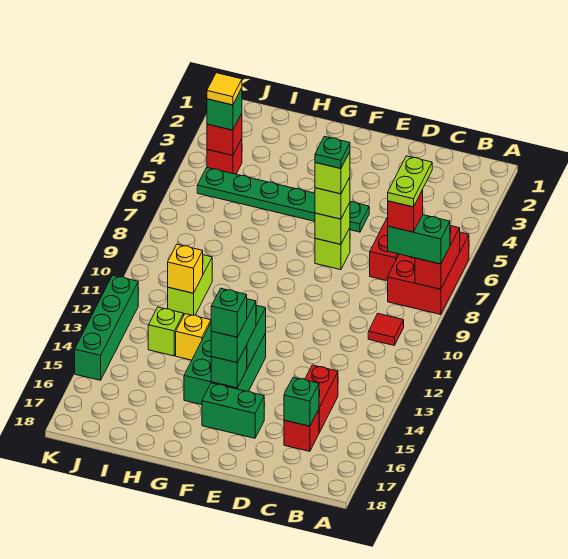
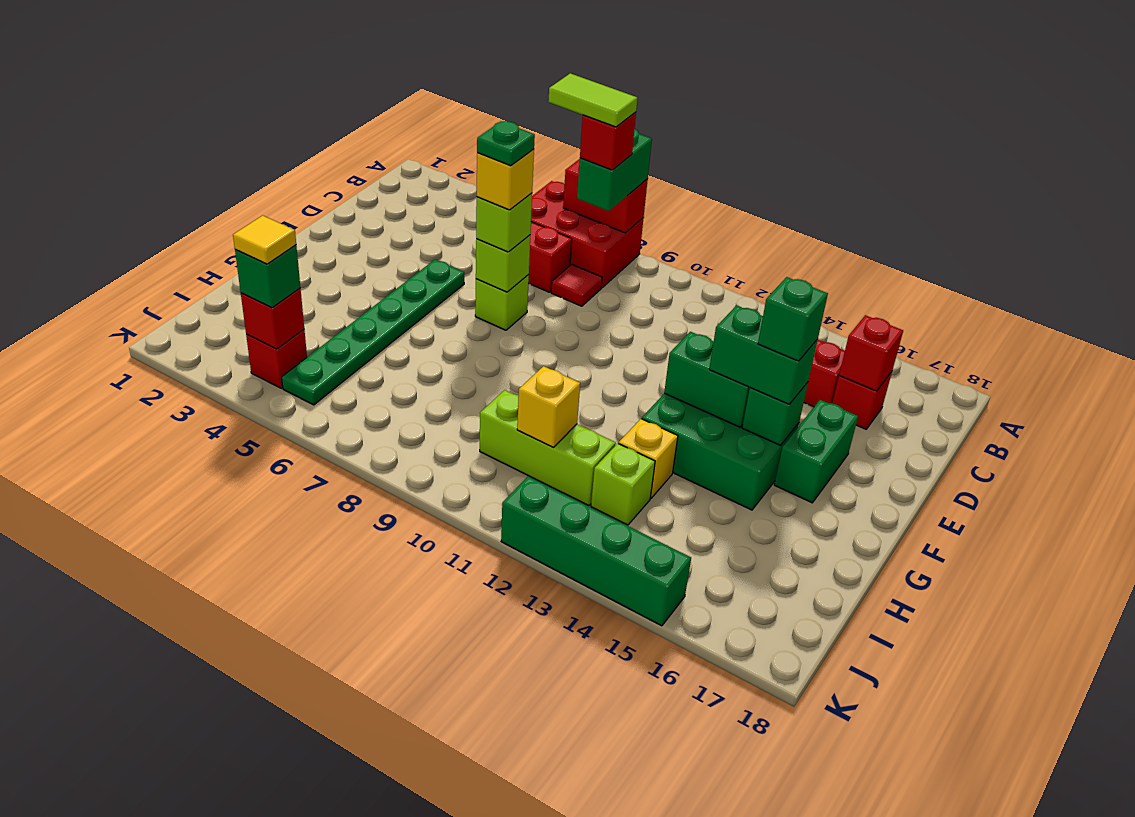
lime 1x2 plate [388,156,432,207] -> lime 1x2 tile [548,73,637,127]
red 1x1 tile [368,314,404,345] -> red 1x1 tile moved to [551,264,602,306]
green 1x1 brick [284,377,319,426] -> red 1x1 brick [839,315,903,391]
lime 1x1 brick [315,152,350,194] -> yellow 1x1 brick [477,149,534,210]
lime 1x2 brick [168,255,212,315] -> lime 1x3 brick [480,390,616,506]

